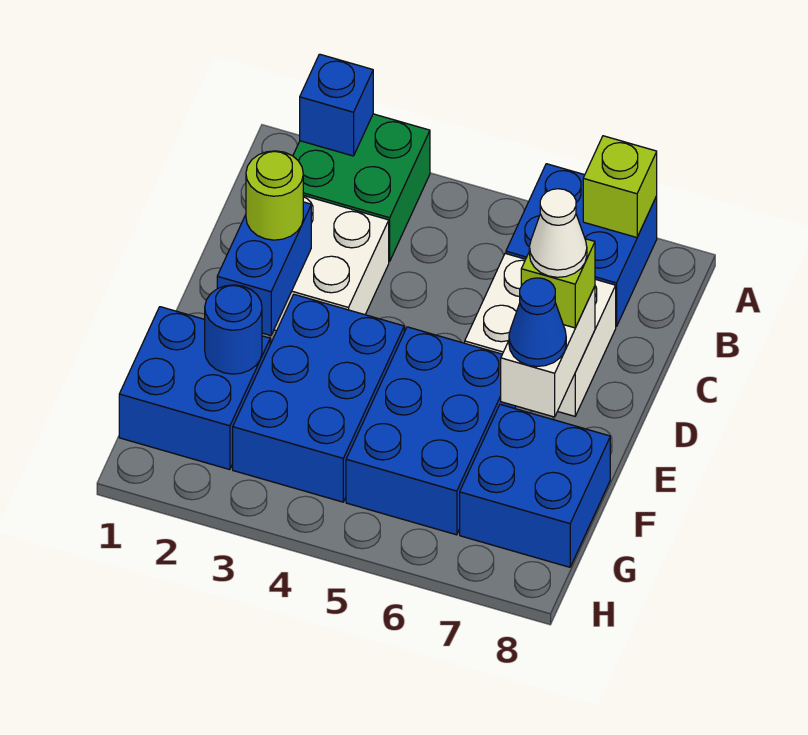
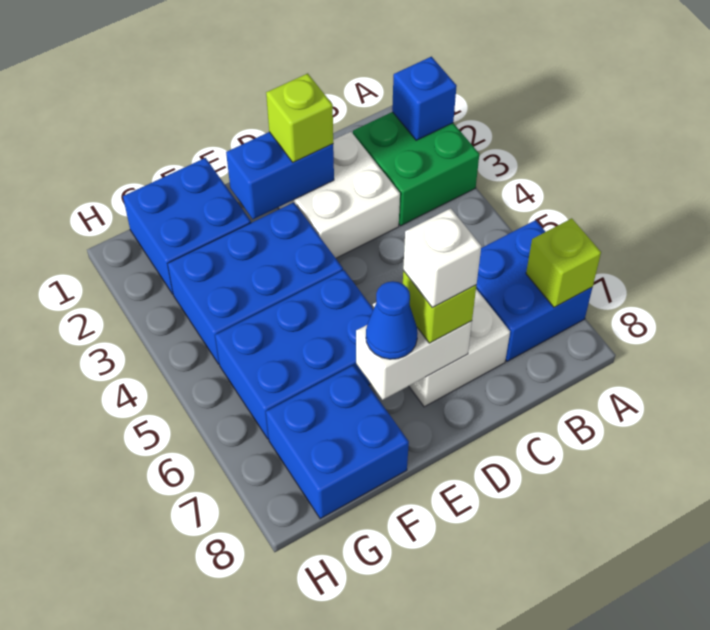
lime 1x1 round brick [246,151,303,240] -> lime 1x1 brick [266,73,333,163]
white 1x1 cone [529,189,587,277] -> white 1x1 brick [403,208,481,308]
blue 1x1 round brick [205,285,262,374] -> none

